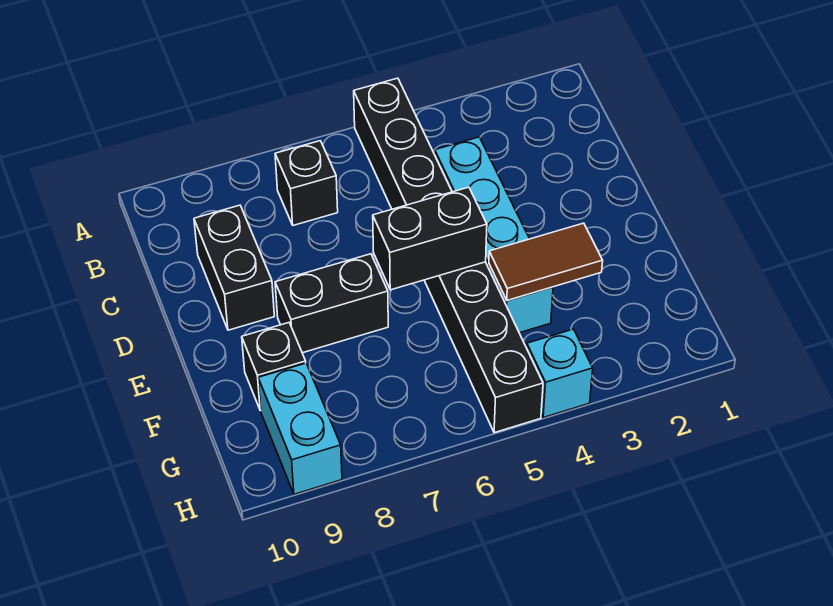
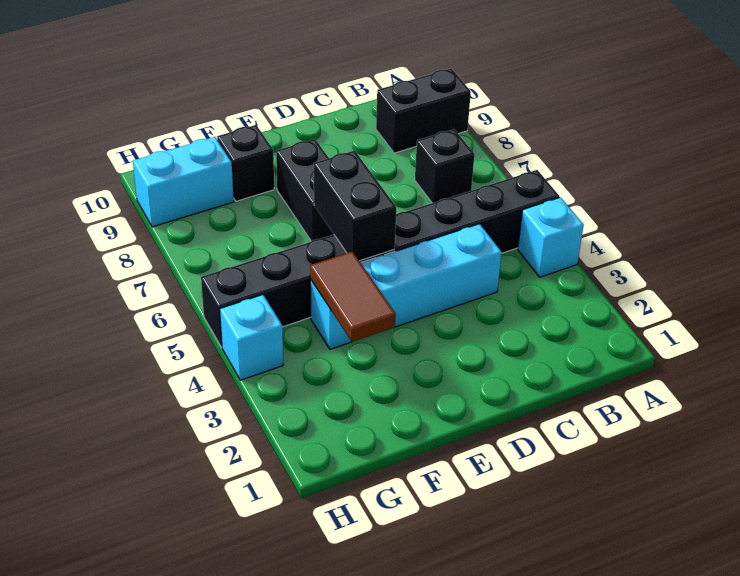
none -> cyan 1x1 brick [518,197,584,277]
black 1x2 brick [194,205,274,330] -> black 1x2 brick moved to [376,68,471,153]

